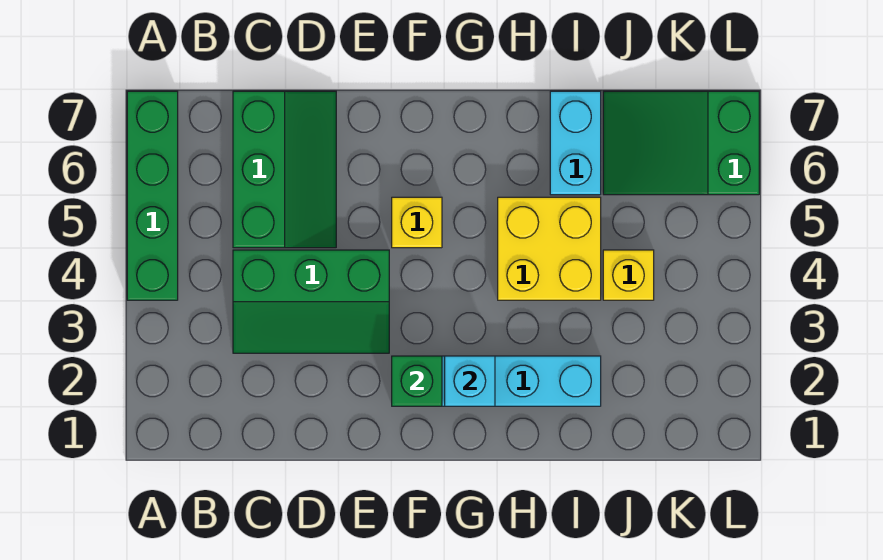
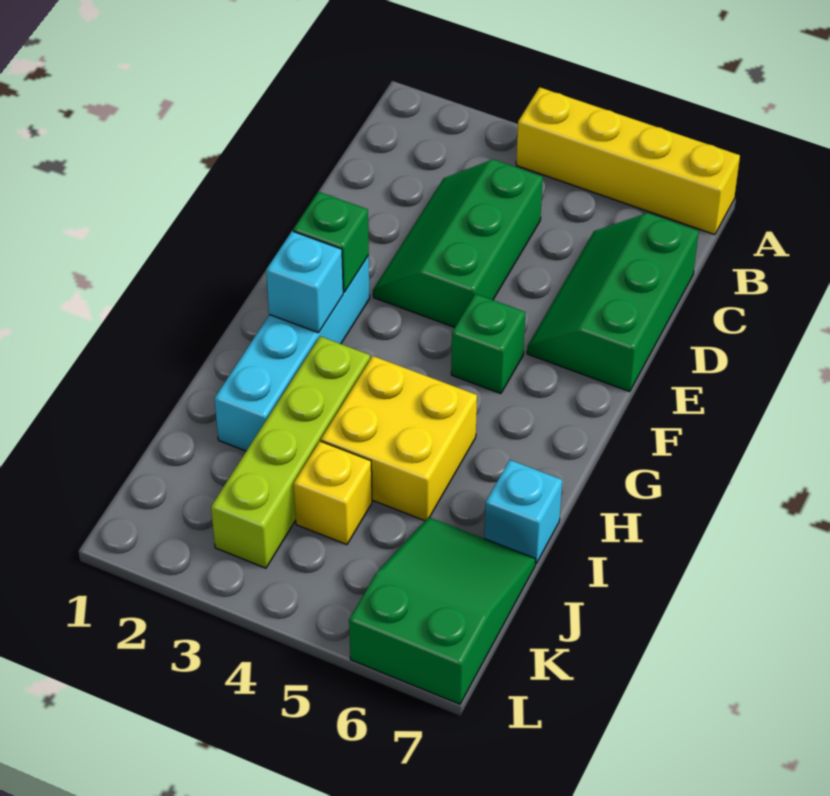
green 1x4 brick [127,91,178,300] -> yellow 1x4 brick [516,87,740,235]
green 2x3 slope [233,91,336,248] -> green 2x3 slope turned to [527,213,699,392]
yellow 1x1 brick [392,197,442,248] -> green 1x1 brick [451,294,525,394]
none -> lime 1x4 brick [211,336,370,568]
cyan 1x2 brick [550,91,601,195] -> cyan 1x1 brick [484,460,562,564]

